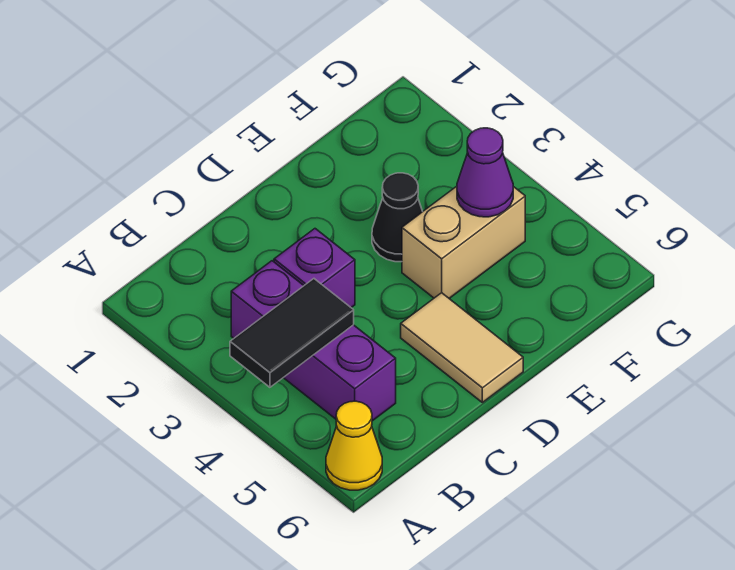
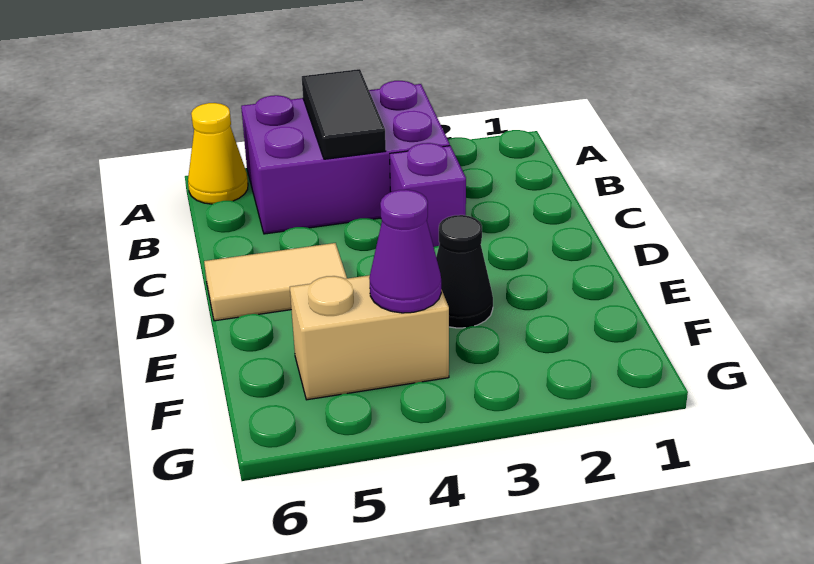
purple 1x3 brick [231,261,396,421] -> purple 2x3 brick [241,81,450,234]
tan 1x2 brick [402,186,525,298] -> tan 1x2 brick turned to [290,275,449,400]

